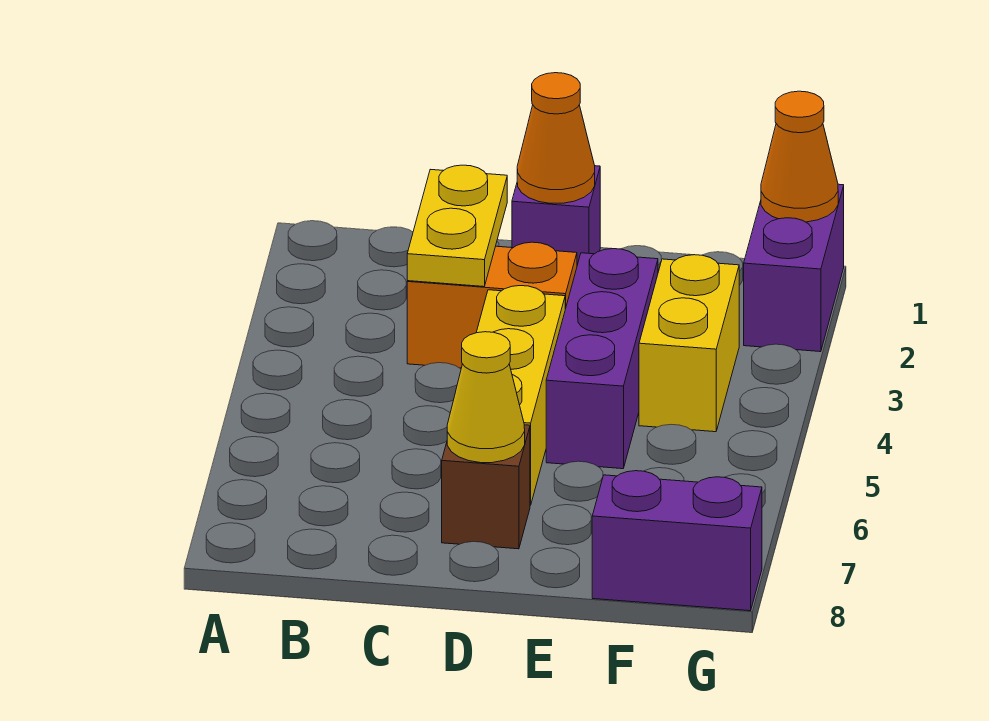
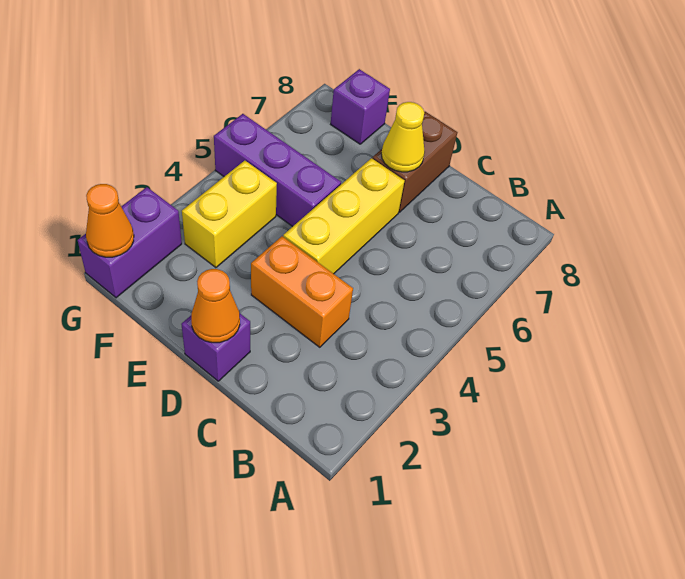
yellow 1x2 plate [407,165,507,287] -> none
brown 1x1 brick [442,425,530,549] -> brown 1x2 brick [373,112,457,212]
purple 1x3 brick [546,249,658,469] -> purple 1x3 brick turned to [214,114,341,227]
purple 1x2 brick [592,471,762,611] -> purple 1x1 brick [331,69,390,144]

